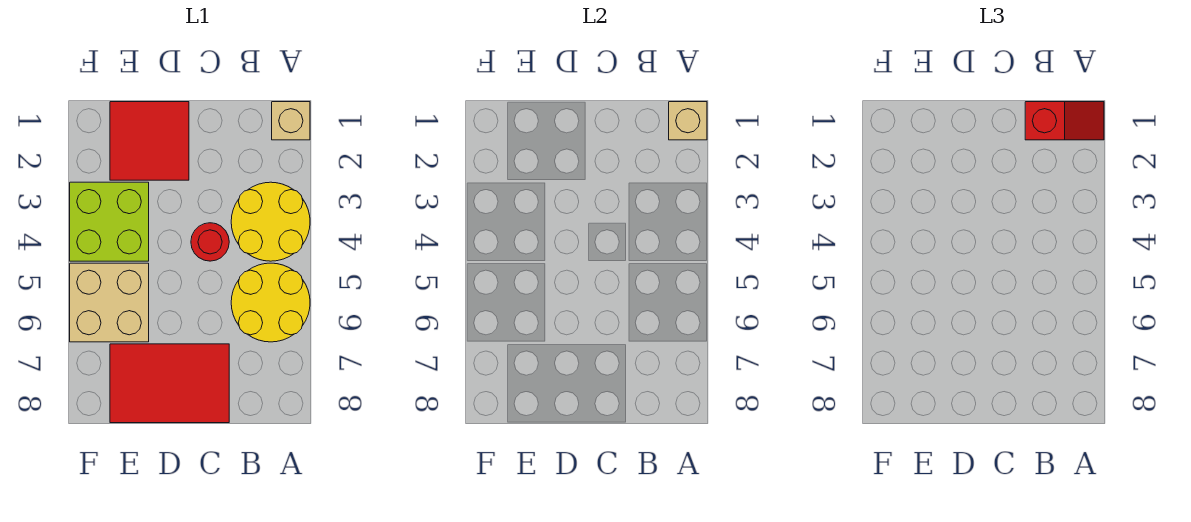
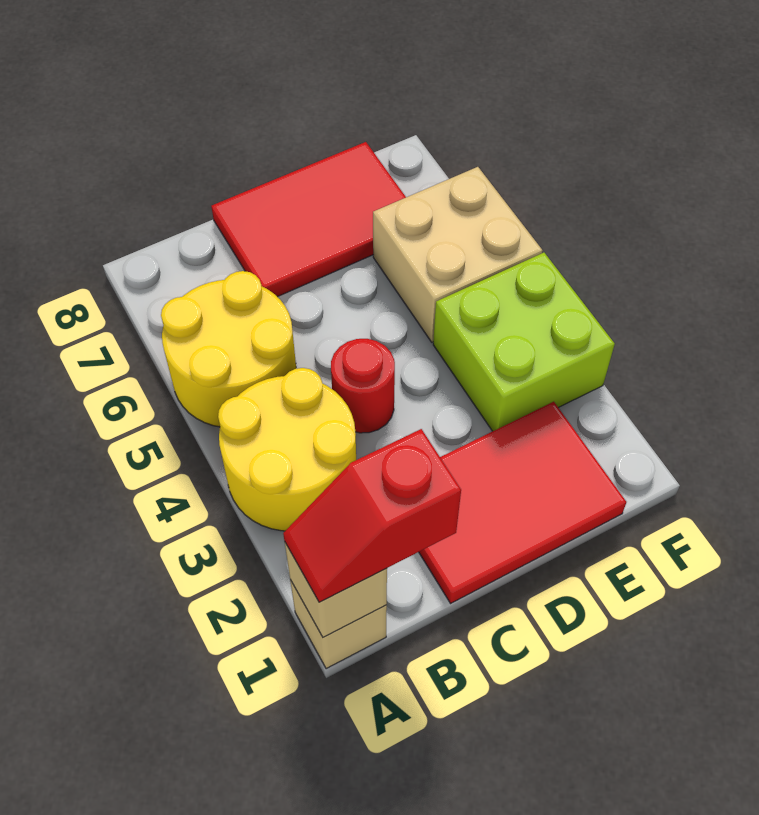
red 2x2 tile [110,102,189,180] -> red 2x3 tile [419,402,626,603]

